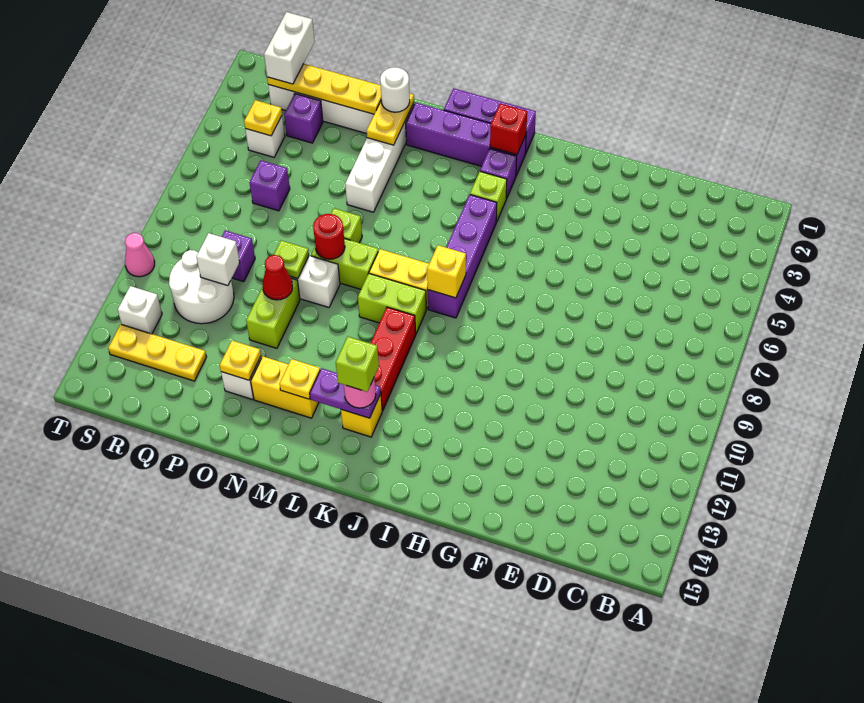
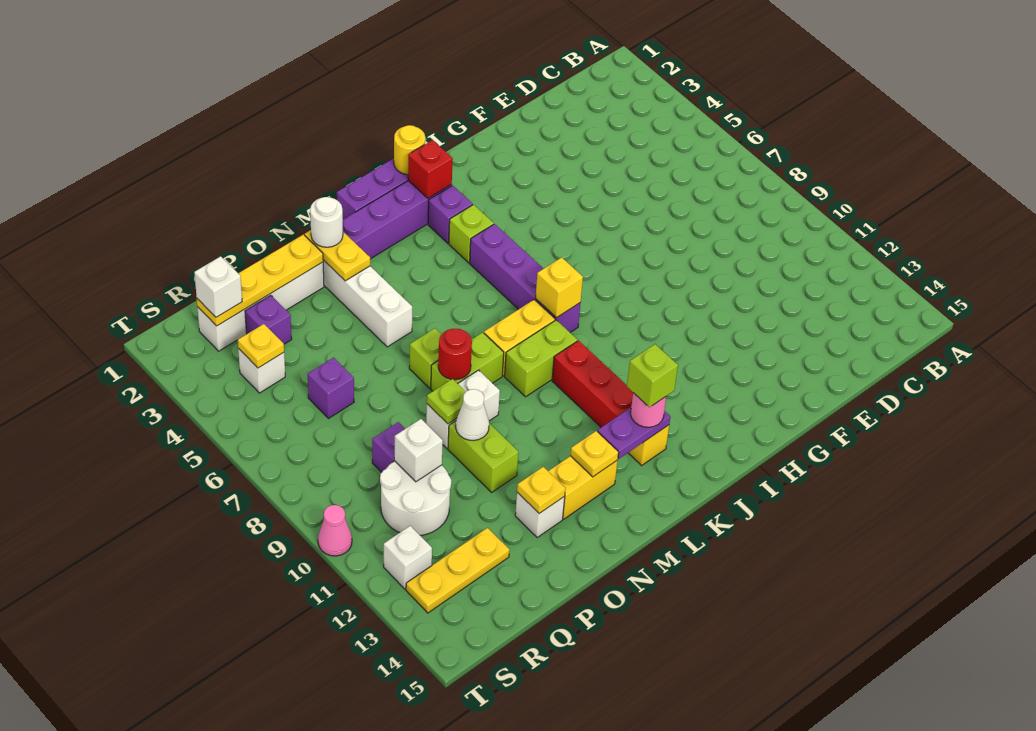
none -> yellow 1x1 round brick [394,125,425,175]
red 1x1 cone [262,255,293,300] -> white 1x1 cone [456,389,489,441]
white 1x2 brick [264,12,315,84] -> white 1x1 brick [194,256,242,317]

